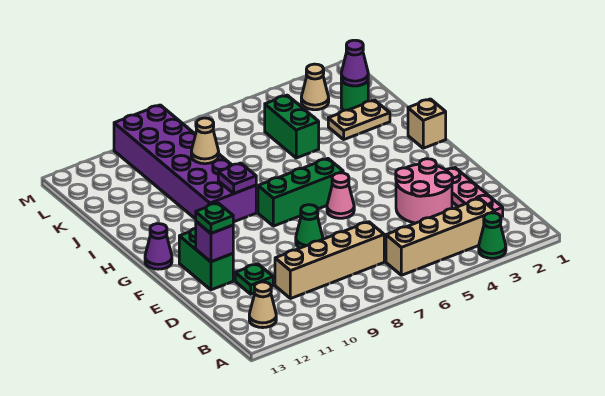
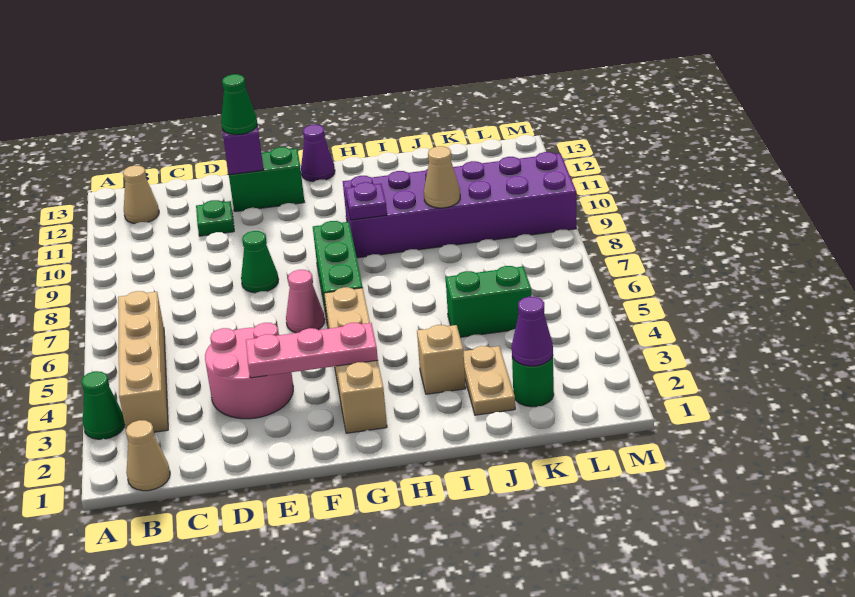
pink 1x3 plate [446,168,503,217] -> pink 1x3 plate moved to [246,323,378,378]
tan 1x4 brick [275,222,384,299] -> tan 1x4 brick moved to [324,287,387,433]
green 1x1 plate [196,203,233,233] -> green 1x1 cone [221,74,257,135]
tan 1x1 brick [408,99,446,148] -> tan 1x1 brick moved to [417,325,466,394]
tan 1x1 cone [301,64,329,110] -> tan 1x1 cone moved to [126,420,170,491]

